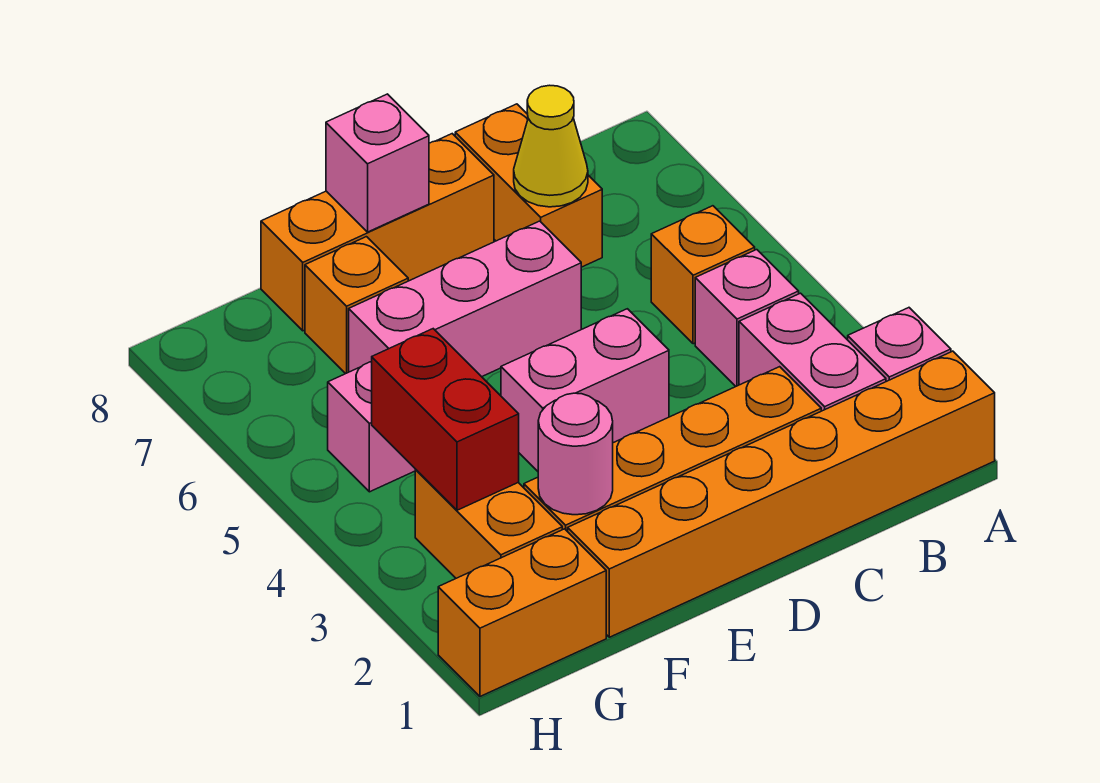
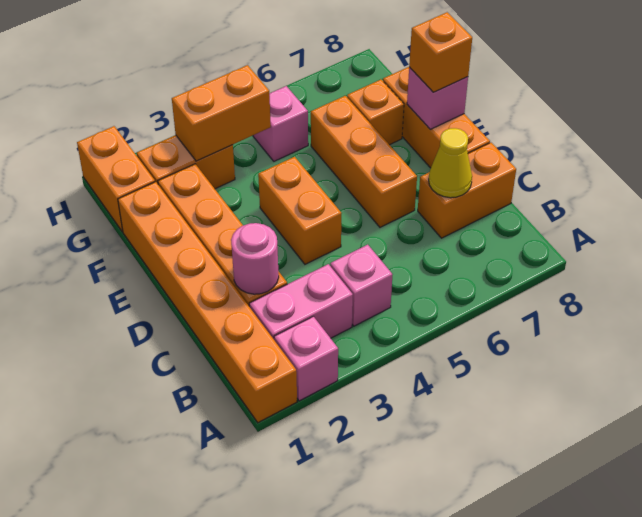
orange 1x1 brick [651,206,755,344] -> orange 1x1 brick moved to [409,12,472,92]
pink 1x2 brick [501,309,669,471] -> orange 1x2 brick [258,157,342,264]
pink 1x3 brick [349,221,581,377] -> orange 1x3 brick [311,96,417,227]
pink 1x1 round brick [538,393,613,515] -> pink 1x1 round brick moved to [231,223,279,294]
red 1x2 brick [372,329,519,510] -> orange 1x2 brick [172,65,271,161]

